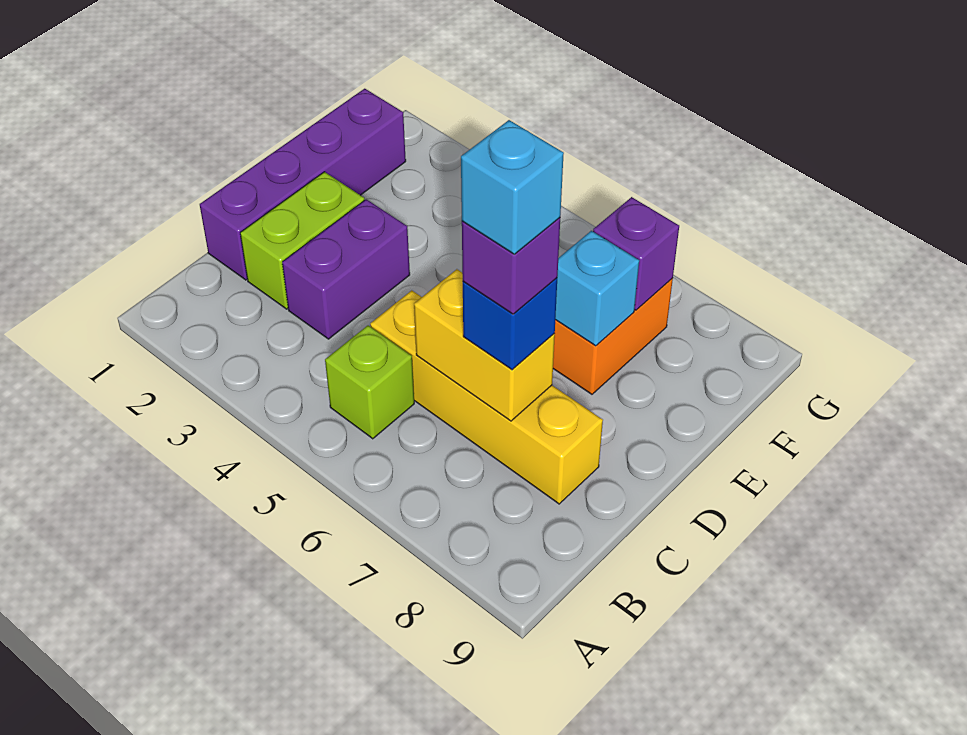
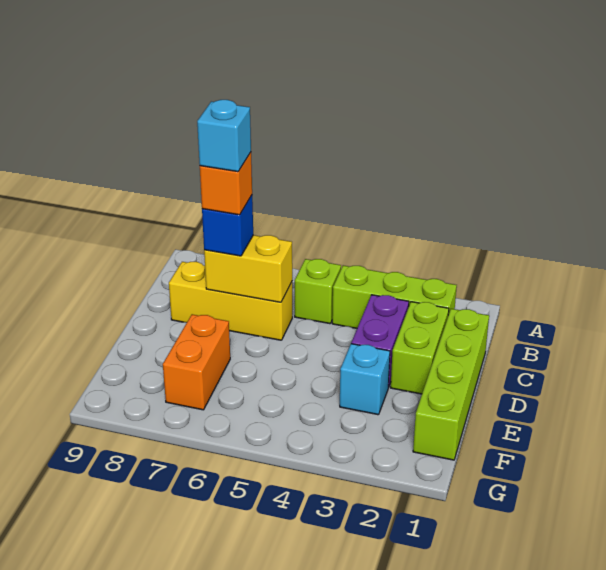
none -> lime 1x3 brick [332,265,457,328]
purple 1x4 brick [200,89,406,280] -> lime 1x4 brick [413,309,489,460]
yellow 1x4 brick [370,290,603,504] -> yellow 1x3 brick [169,262,292,340]
purple 1x1 brick [462,218,560,314] -> orange 1x1 brick [200,152,252,215]
cyan 1x1 brick [555,231,639,346] -> cyan 1x1 brick moved to [340,344,390,415]
purple 1x1 brick [593,197,679,310] -> none

